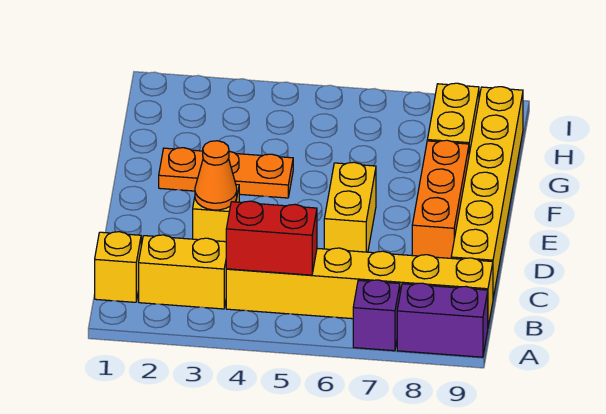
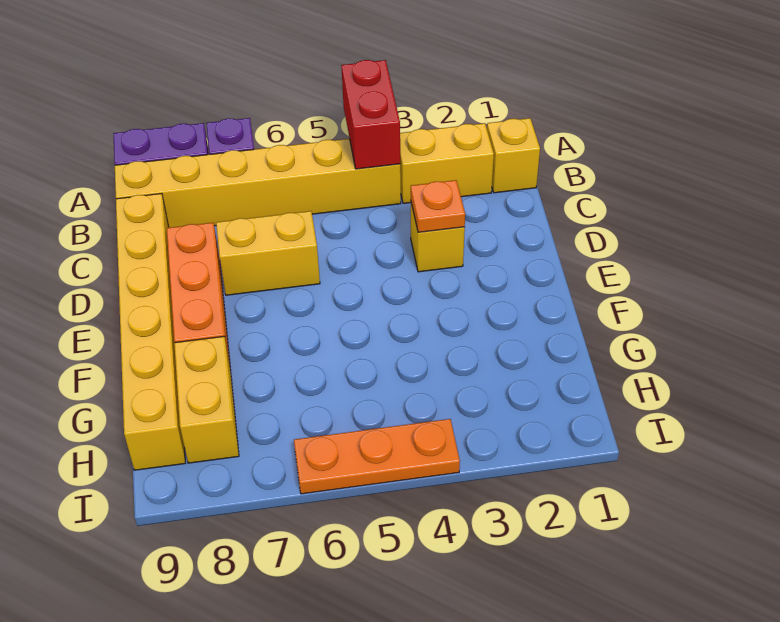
red 1x2 brick [226,201,317,275] -> red 1x2 brick turned to [341,60,400,169]
orange 1x1 cone [195,141,237,210] -> orange 1x1 plate [411,180,465,232]
yellow 1x2 brick [324,162,376,252] -> yellow 1x2 brick turned to [216,211,320,295]
orange 1x3 plate [159,148,293,198] -> orange 1x3 plate moved to [294,419,460,494]

